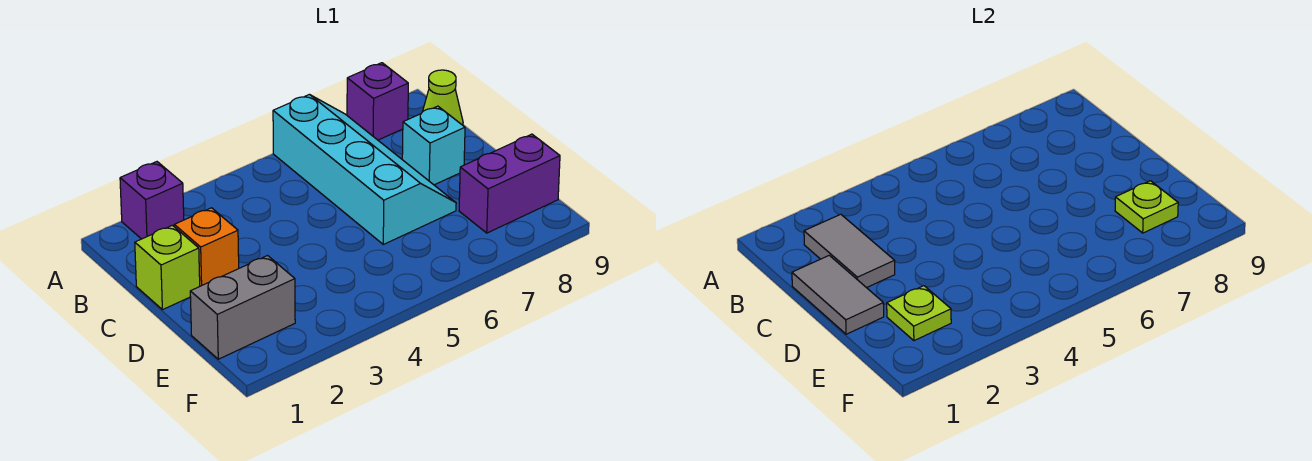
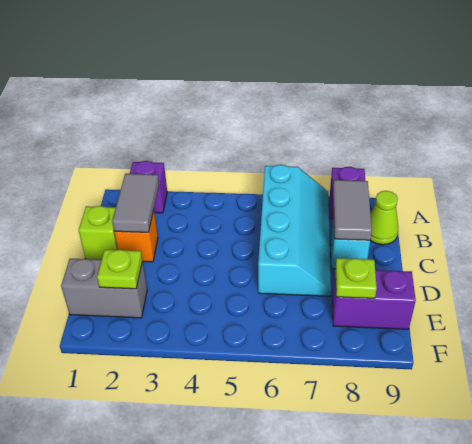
grey 1x2 tile [792,255,884,334] -> grey 1x2 tile moved to [333,180,372,240]

